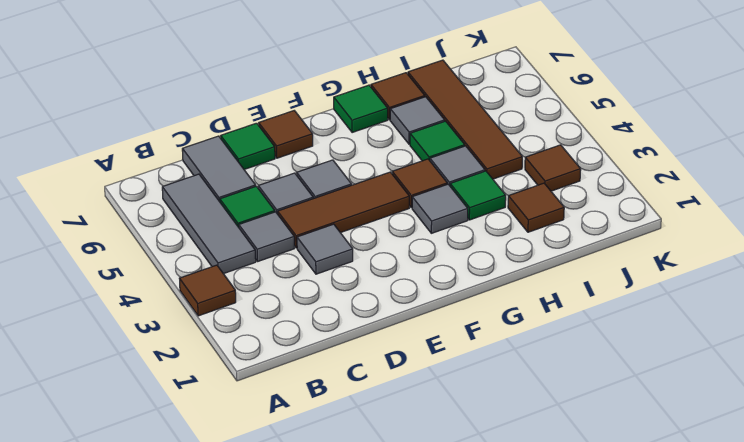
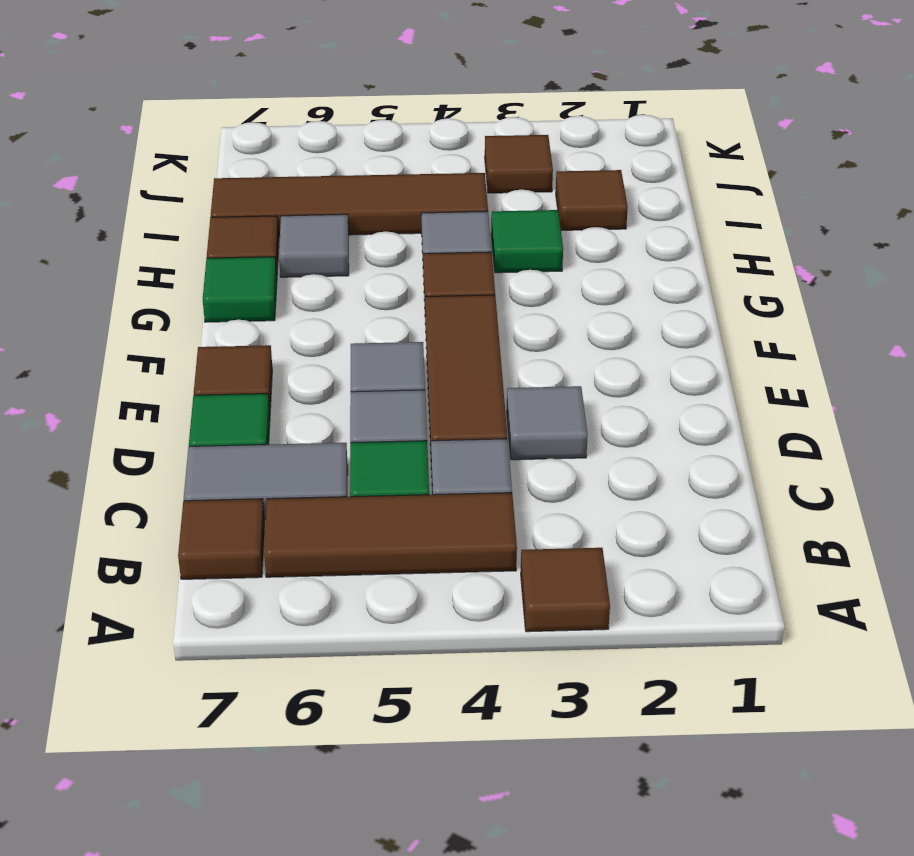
grey 1x3 tile [162,174,256,274] -> brown 1x3 tile [264,493,517,577]
none -> brown 1x1 tile [178,499,265,579]
grey 1x1 tile [412,184,468,233] -> none
green 1x1 tile [410,121,465,161] -> none

